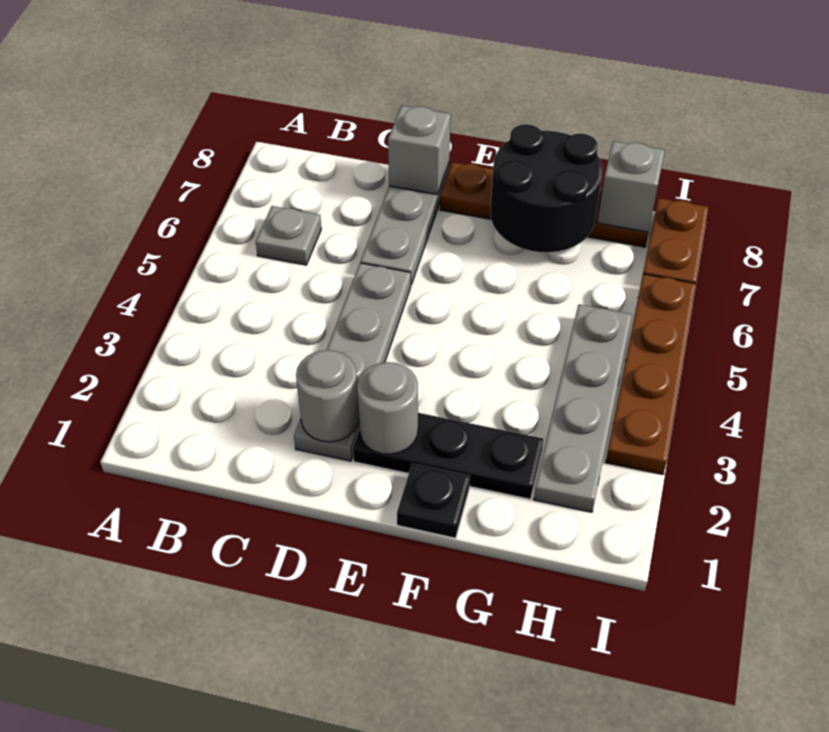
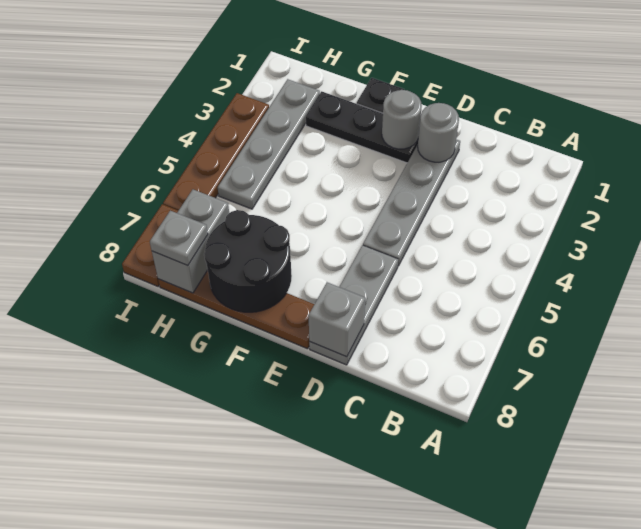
grey 1x1 plate [256,206,321,265] -> grey 1x1 plate moved to [150,211,208,266]
grey 1x1 brick [597,141,665,232] -> grey 1x2 brick [152,189,229,293]

